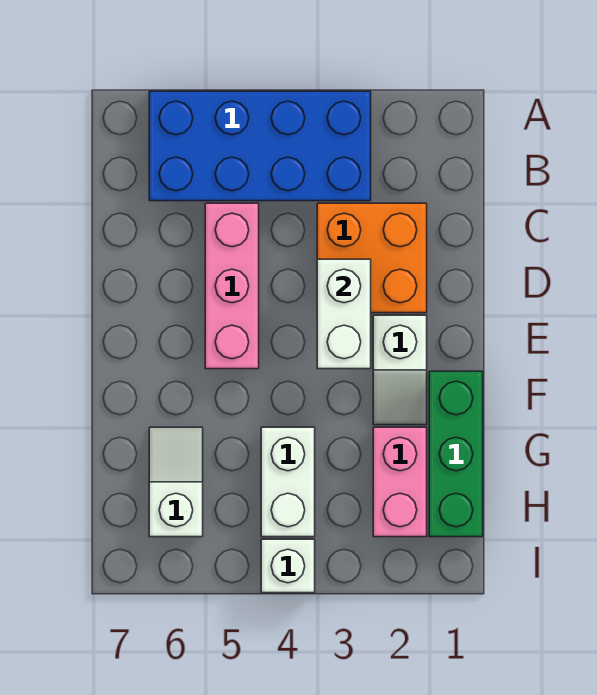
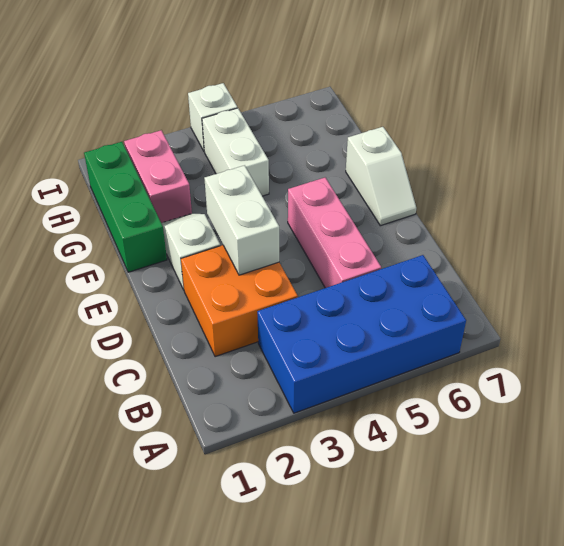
white 1x2 slope [149,427,203,537] -> white 1x2 slope moved to [346,127,416,226]

